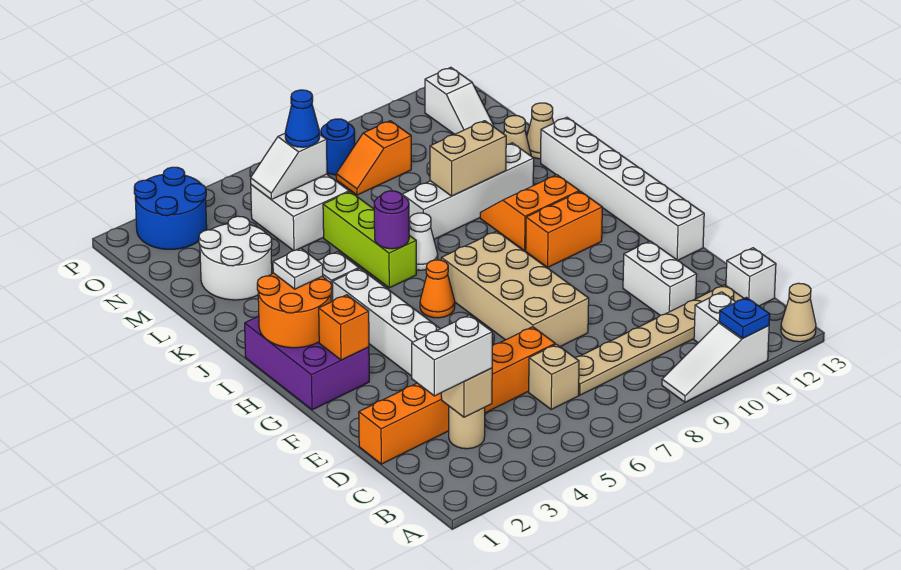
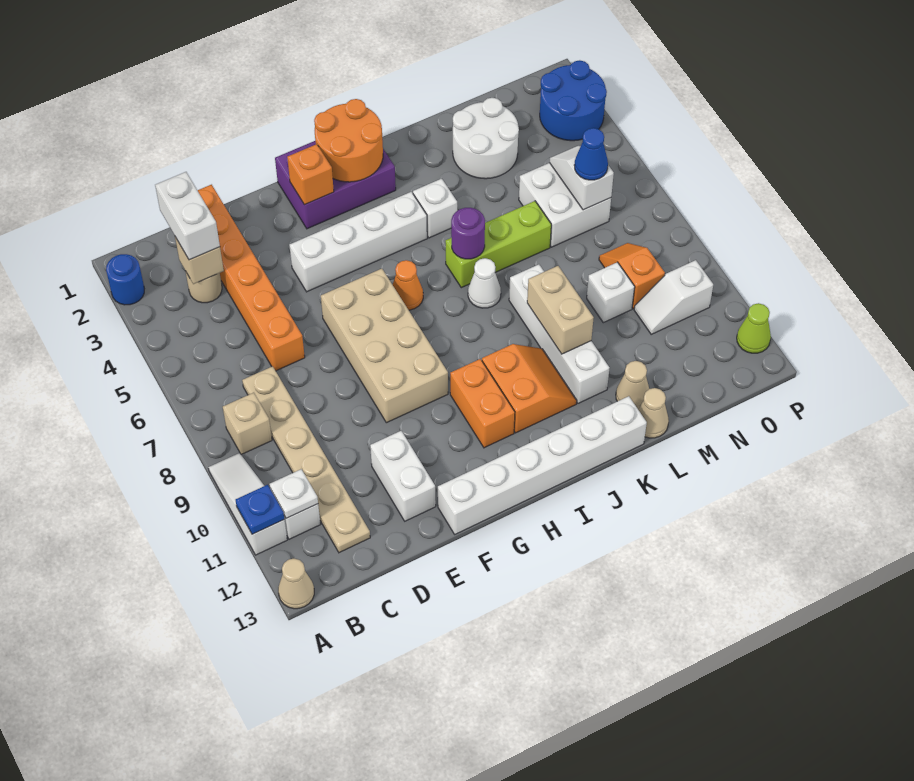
tan 1x1 brick [529,344,579,409] -> tan 1x1 brick moved to [223,393,272,455]
white 1x1 brick [726,248,776,306] -> white 1x1 brick moved to [587,262,635,323]
white 1x2 brick [623,241,697,315] -> white 1x2 brick turned to [370,431,436,521]
tan 2x4 brick [441,231,589,347] -> tan 2x4 brick turned to [321,269,448,423]
white 1x1 plate [273,248,323,289] -> white 1x1 plate moved to [270,469,318,518]
white 1x2 slope [425,67,494,134] -> white 1x2 slope moved to [634,260,713,334]
blue 1x1 round brick [321,119,355,175] -> blue 1x1 round brick moved to [106,254,144,305]
none -> lime 1x1 cone [737,303,771,353]

